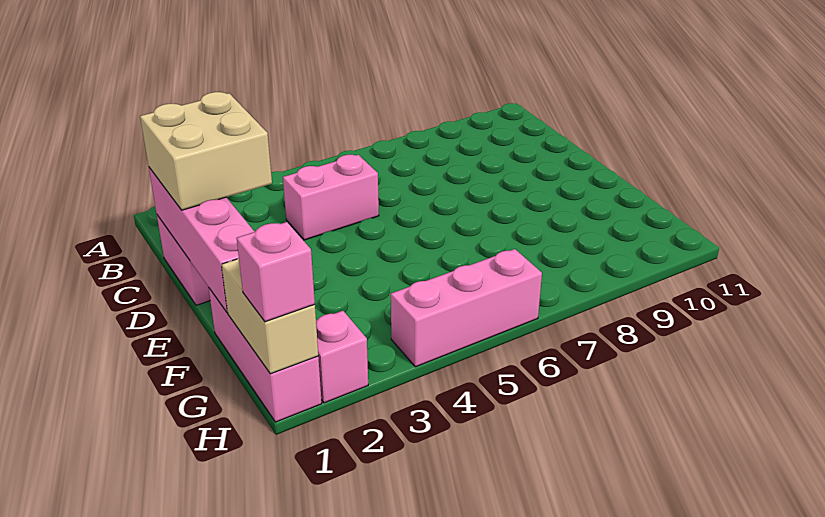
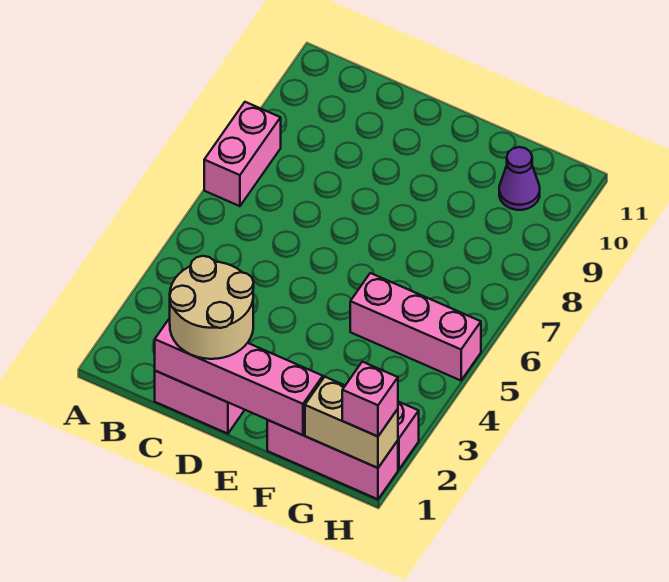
tan 2x2 brick [140,92,272,210] -> tan 2x2 round brick [170,256,254,359]
pink 1x2 brick [283,155,379,240] -> pink 1x2 brick moved to [204,102,281,206]
none -> purple 1x1 cone [499,147,540,210]
pink 1x3 brick [391,249,542,367] -> pink 1x3 brick turned to [350,273,481,380]

